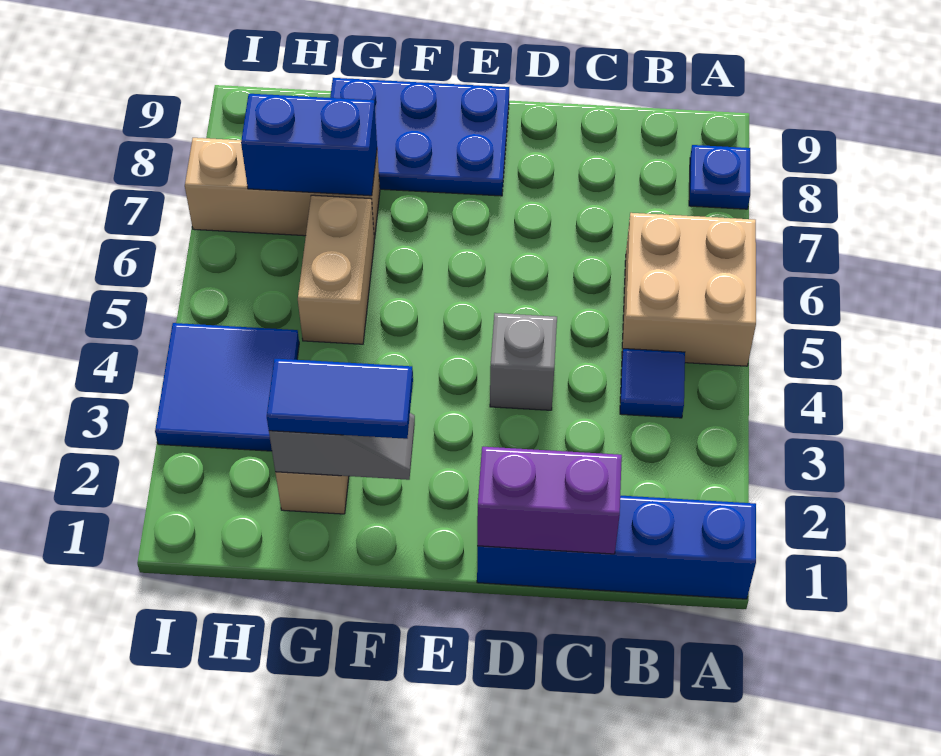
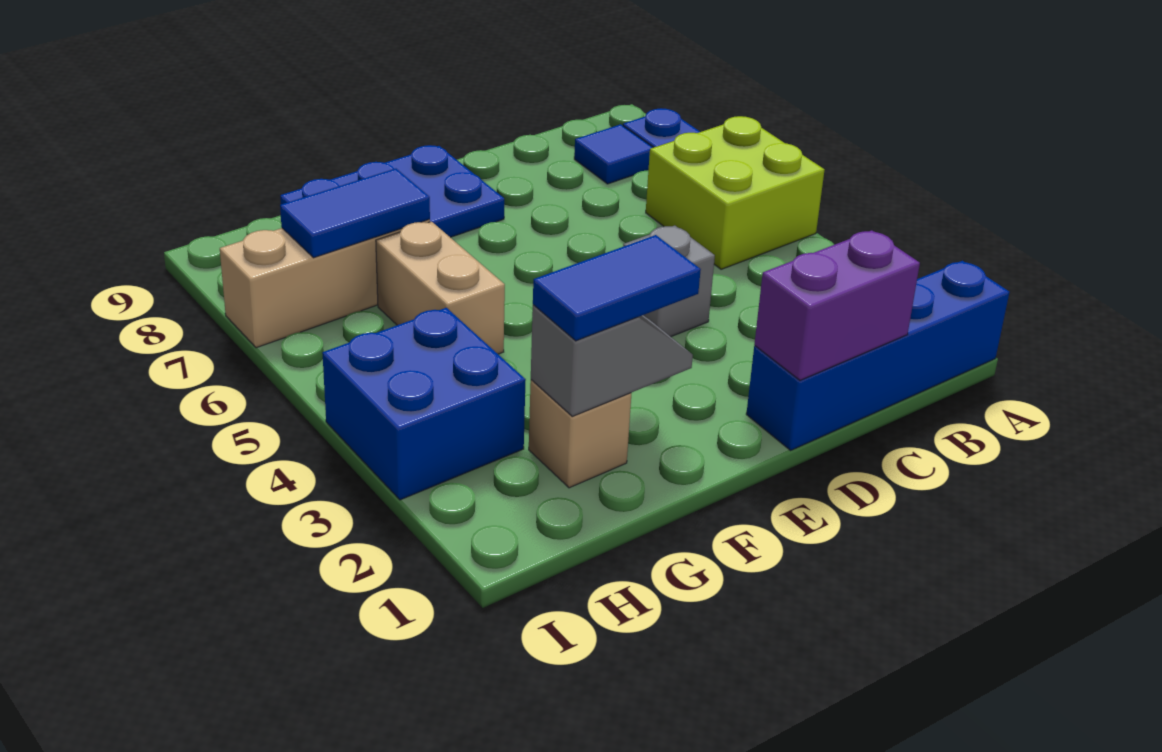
tan 2x2 brick [622,213,756,366] -> lime 2x2 brick [646,116,824,269]
blue 1x1 tile [620,349,685,418] -> blue 1x1 tile moved to [574,124,653,184]
blue 1x2 brick [241,94,377,196] -> blue 1x2 tile [280,169,430,258]
blue 2x2 tile [155,323,299,451] -> blue 2x2 brick [322,308,526,500]

